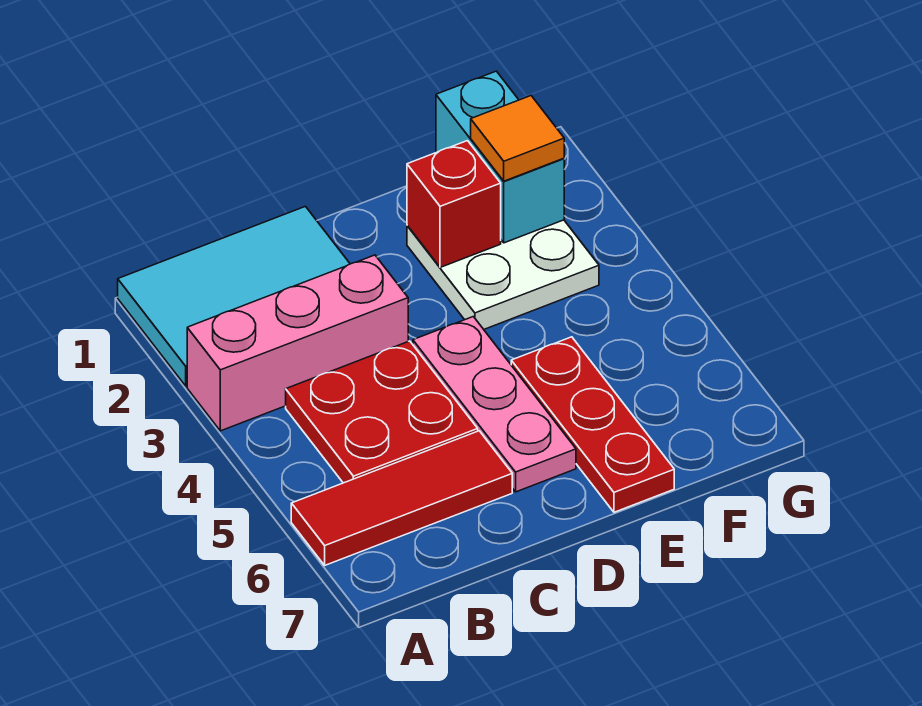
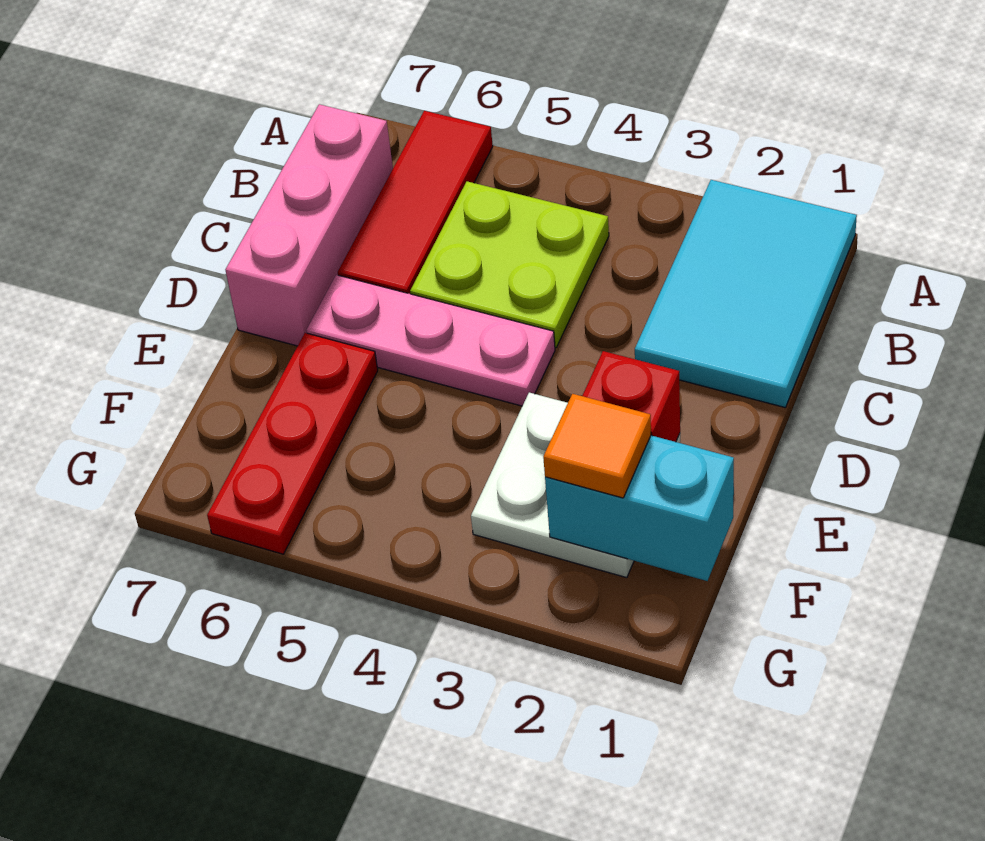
pink 1x3 brick [187,255,408,431] -> pink 1x3 brick moved to [225,104,393,346]
red 2x2 plate [286,341,478,483] -> lime 2x2 plate [410,181,609,348]
red 1x3 plate [511,337,674,512] -> red 1x3 plate turned to [207,333,378,554]

